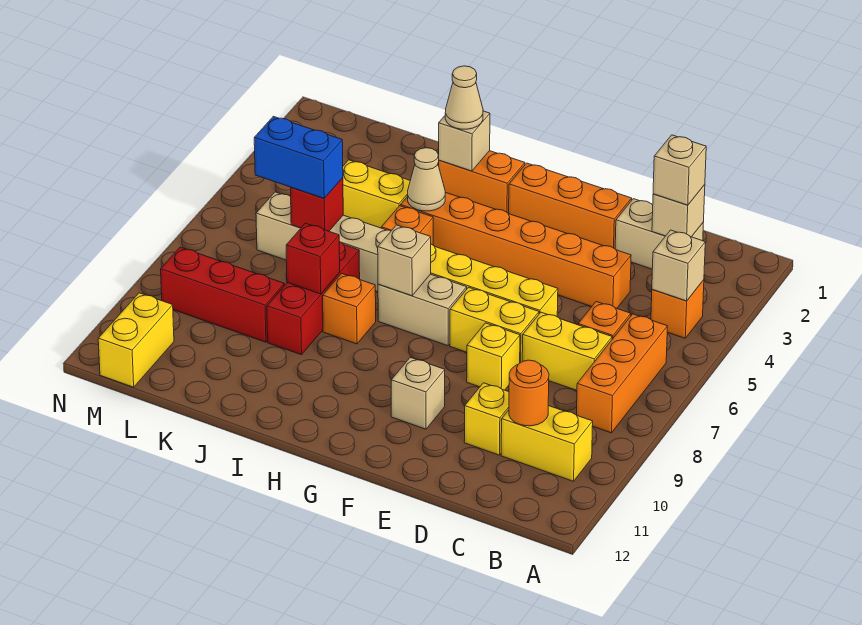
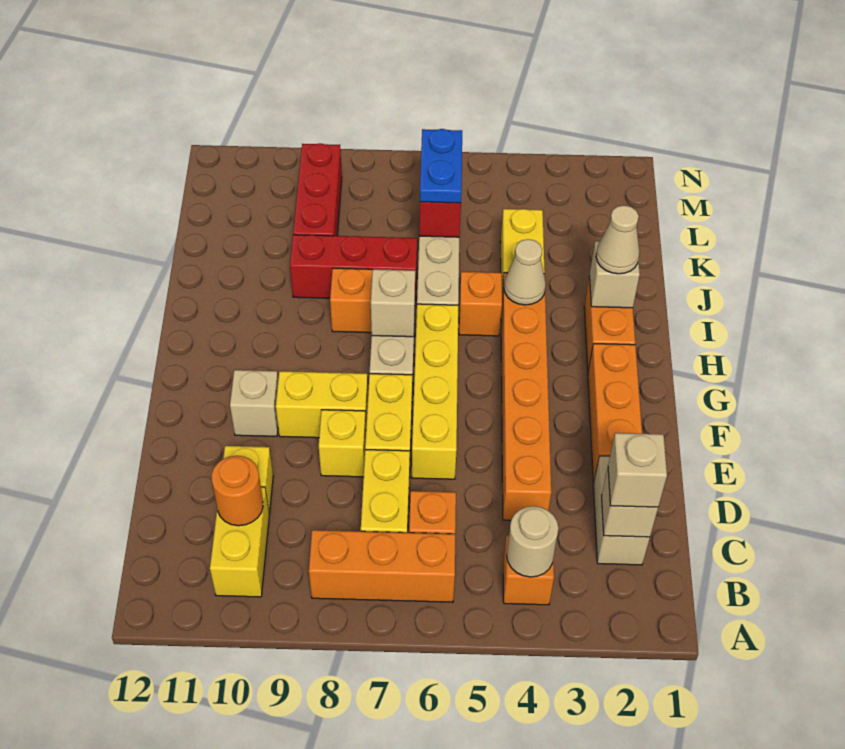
tan 1x1 brick [652,230,705,301] -> tan 1x1 round brick [507,506,558,577]
red 1x1 brick [286,223,340,294] -> none
blue 1x2 brick [254,116,343,198] -> blue 1x2 plate [420,129,462,203]
yellow 1x2 brick [98,293,174,387] -> yellow 1x2 brick moved to [276,371,368,438]

